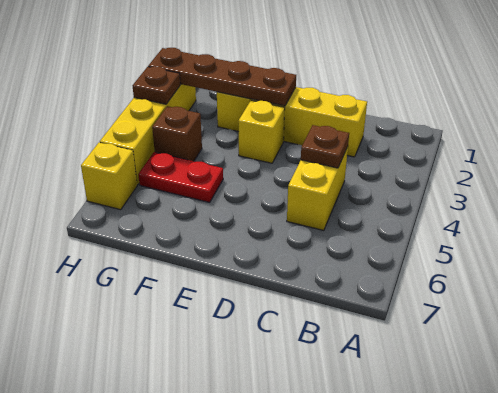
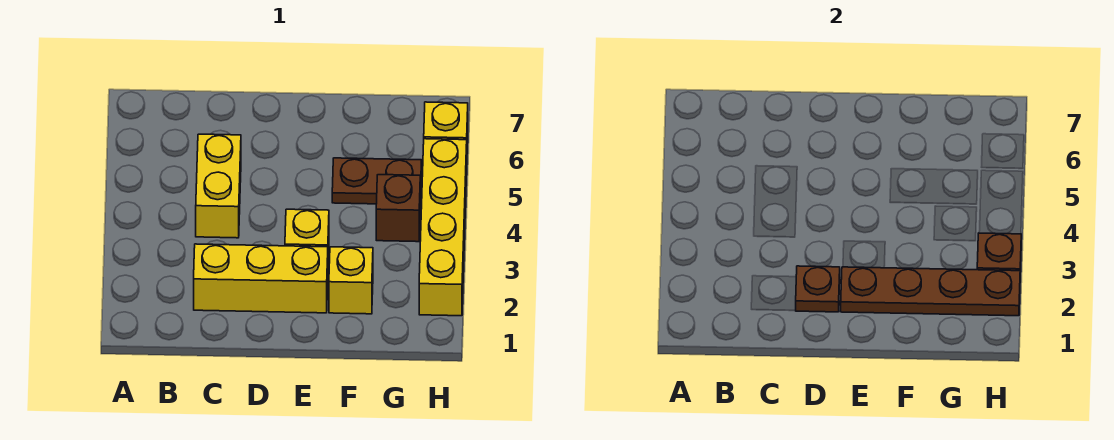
brown 1x1 plate [301,125,349,168] -> brown 1x1 plate moved to [795,266,840,312]
red 1x2 plate [138,152,223,202] -> brown 1x2 plate [332,158,422,204]

